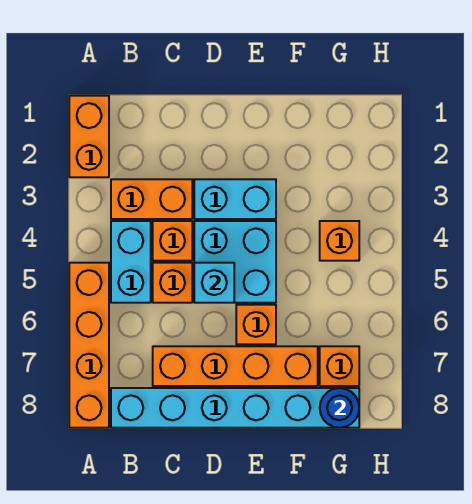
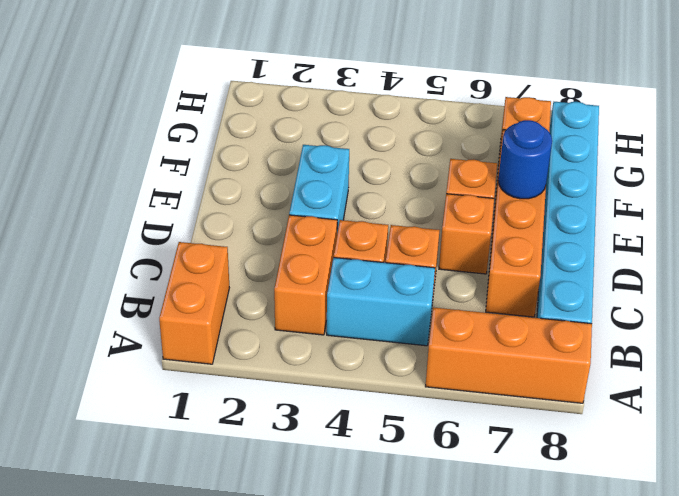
orange 1x2 brick [69,96,109,177] -> orange 1x2 brick turned to [159,242,229,364]
orange 1x4 brick [69,263,109,428] -> orange 1x3 brick [425,307,592,403]
cyan 2x2 brick [194,221,276,303] -> none
cyan 1x1 brick [194,263,234,303] -> none
orange 1x1 brick [320,221,359,261] -> orange 1x1 brick moved to [439,194,494,274]
blue 1x1 round brick [320,388,359,428] -> blue 1x1 round brick moved to [498,120,552,199]

